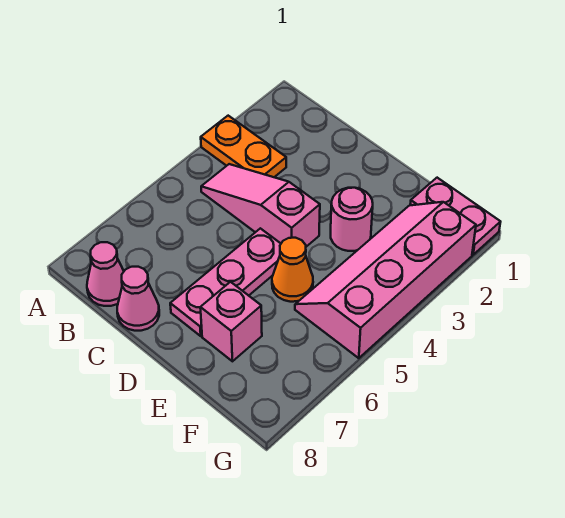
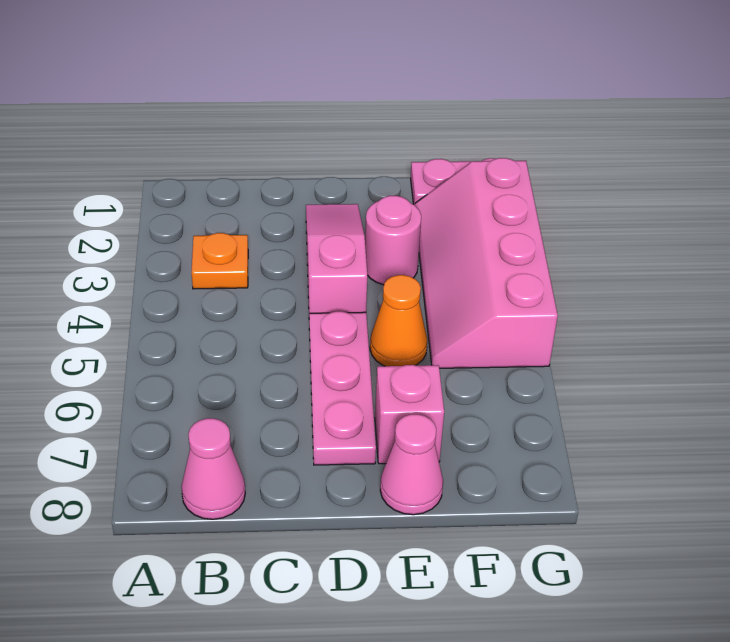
orange 1x2 plate [201,116,286,177] -> orange 1x1 plate [191,233,248,289]
pink 1x3 slope [201,164,320,247] -> pink 1x3 slope turned to [306,204,367,313]
pink 1x1 cone [117,267,159,331] -> pink 1x1 cone moved to [380,414,443,515]

